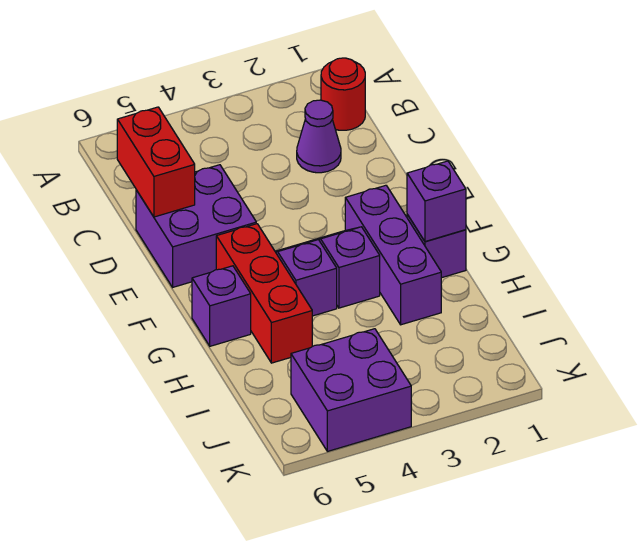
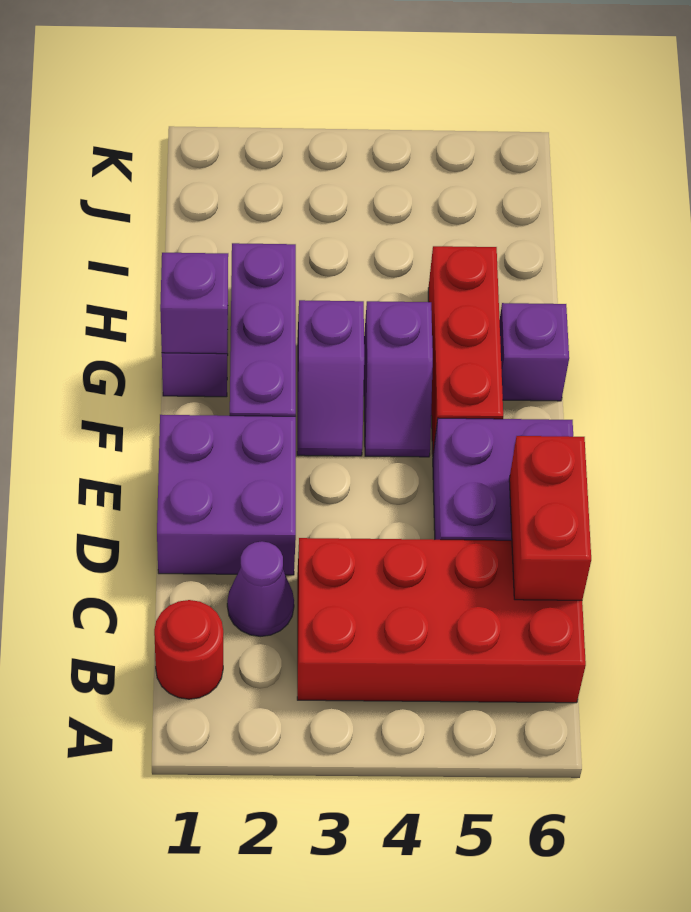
none -> red 2x4 brick [297,538,586,703]
purple 2x2 brick [291,329,411,451] -> purple 2x2 brick moved to [157,415,296,575]

